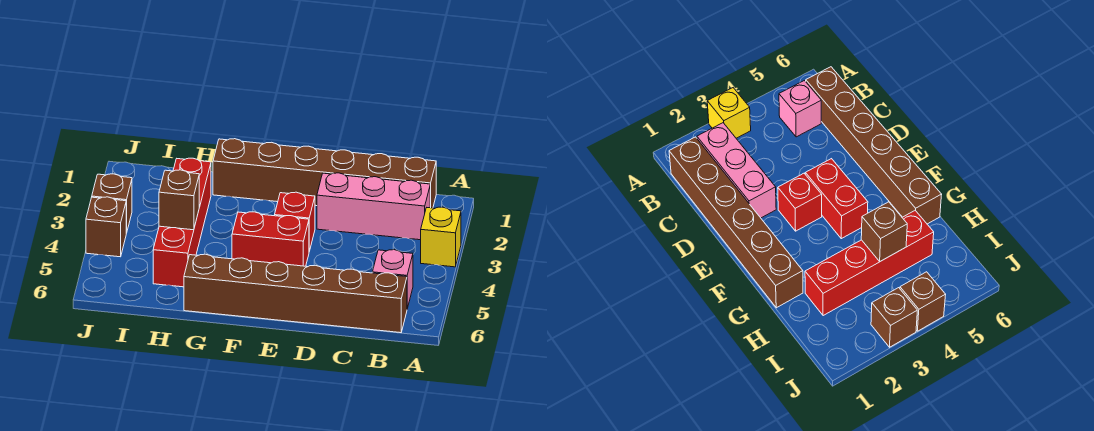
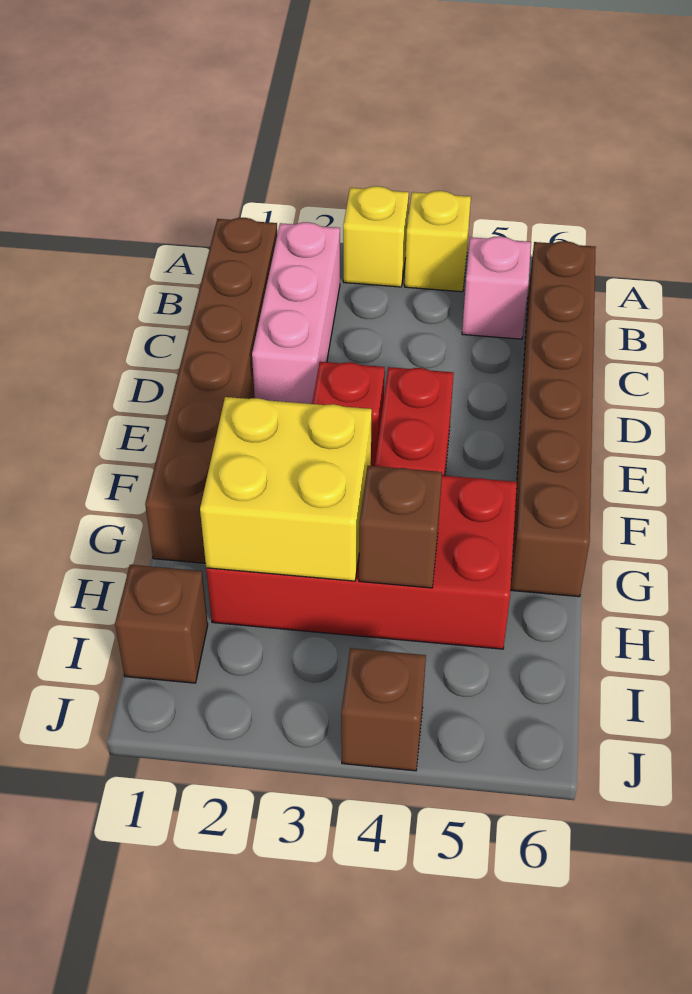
none -> yellow 1x1 brick [405,191,471,292]
none -> yellow 2x2 brick [200,397,372,581]
red 1x4 brick [153,158,211,287] -> red 2x4 brick [206,476,517,649]
brown 1x1 brick [92,174,132,233] -> brown 1x1 brick moved to [115,565,208,683]

